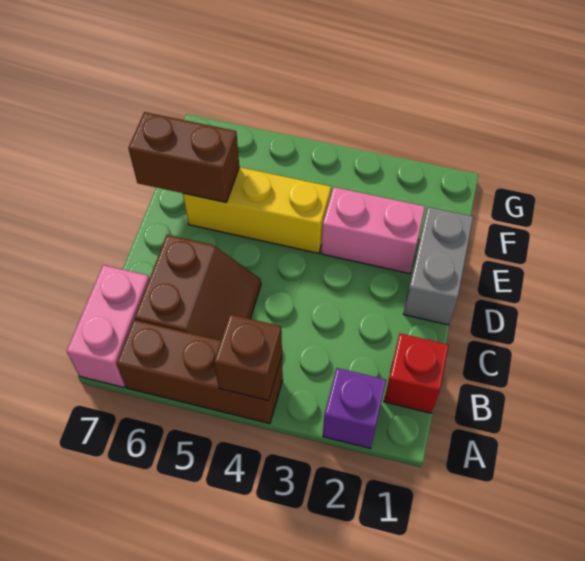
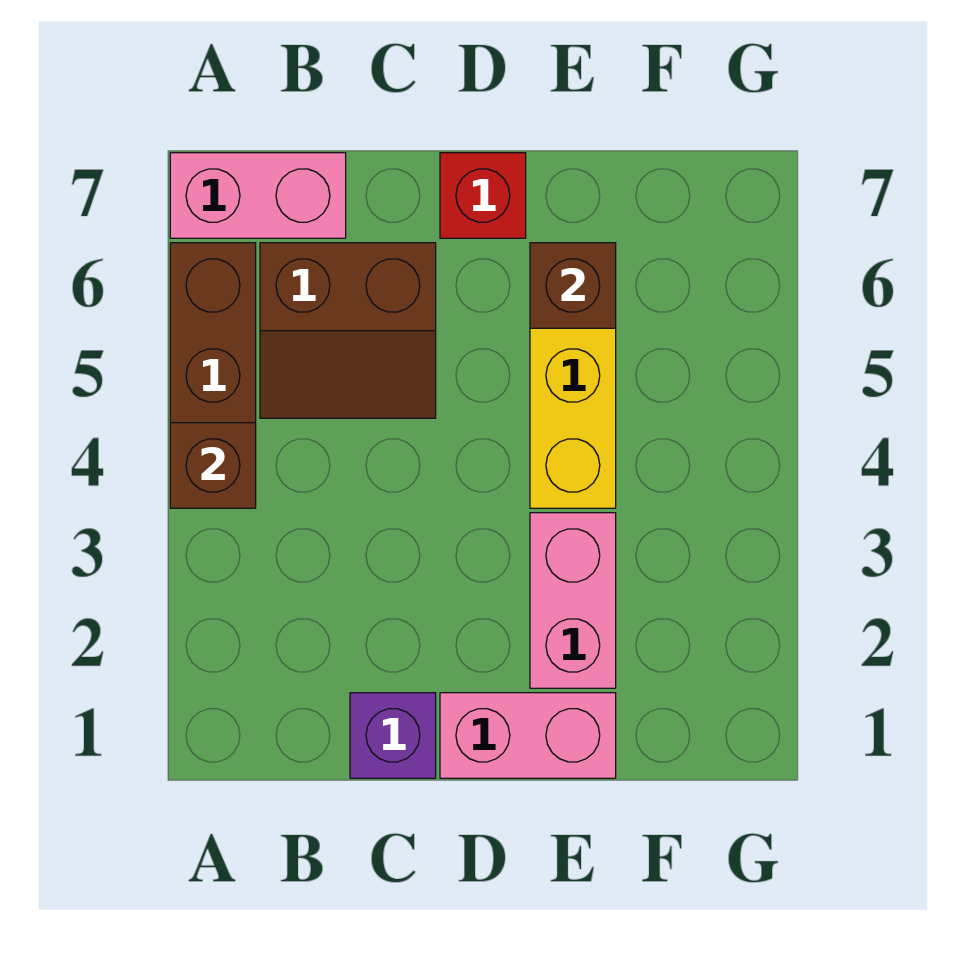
purple 1x1 brick [323,368,386,448] -> purple 1x1 brick moved to [350,693,436,778]
red 1x1 brick [384,333,449,413] -> red 1x1 brick moved to [440,153,526,238]
grey 1x2 brick [404,207,473,325] -> pink 1x2 brick [440,693,616,778]
brown 1x2 brick [128,112,239,203] -> brown 1x1 brick [530,243,616,328]

